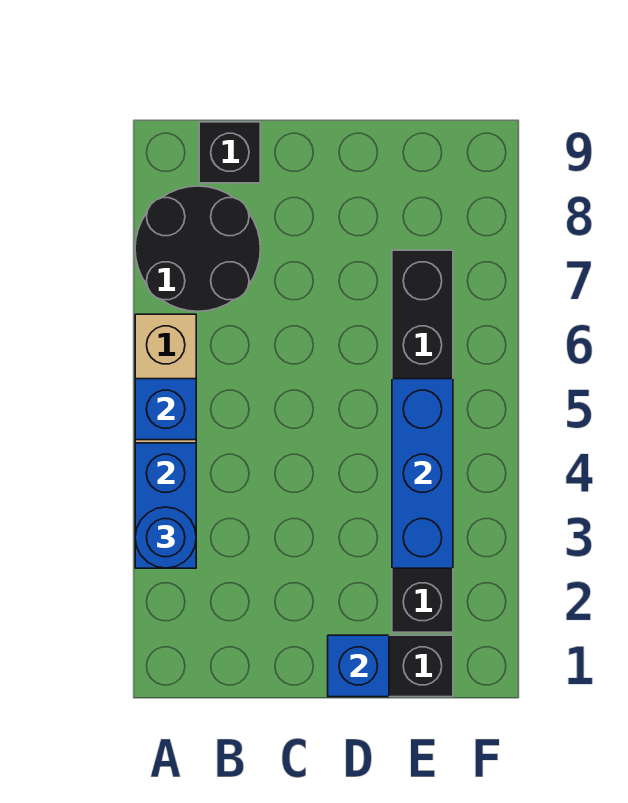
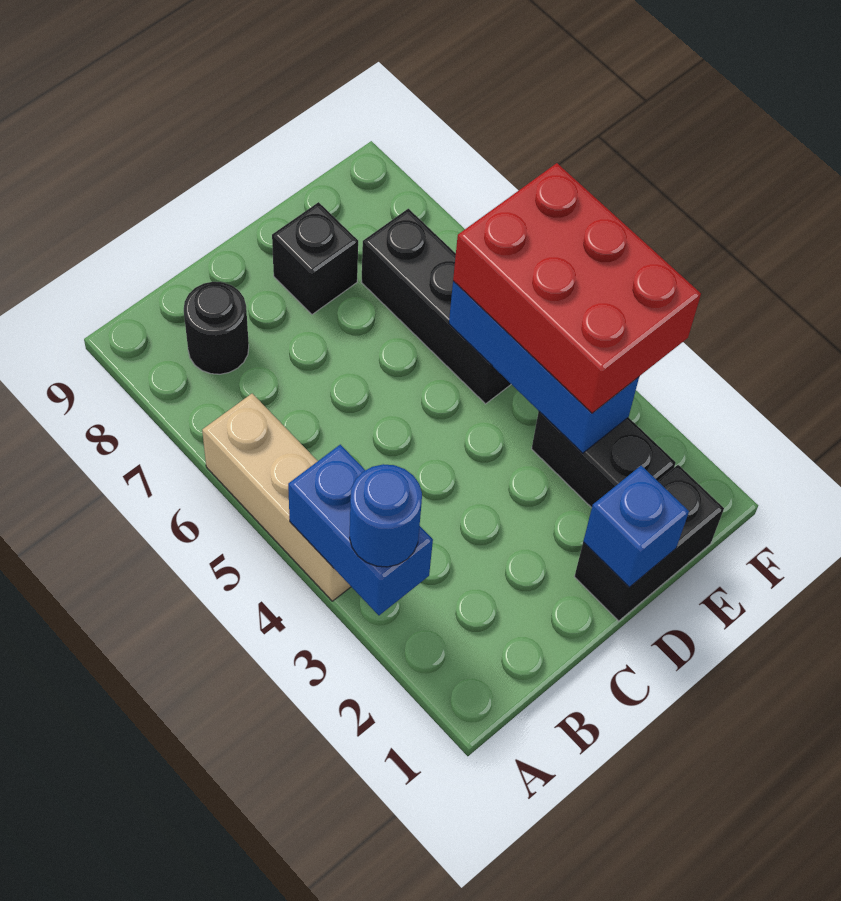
blue 1x1 brick [135,379,196,440] -> none
black 2x2 round brick [135,186,260,311] -> black 1x1 round brick [184,282,249,374]
black 1x1 brick [199,122,260,183] -> black 1x1 brick moved to [272,202,358,314]
none -> red 2x3 brick [453,163,701,413]

